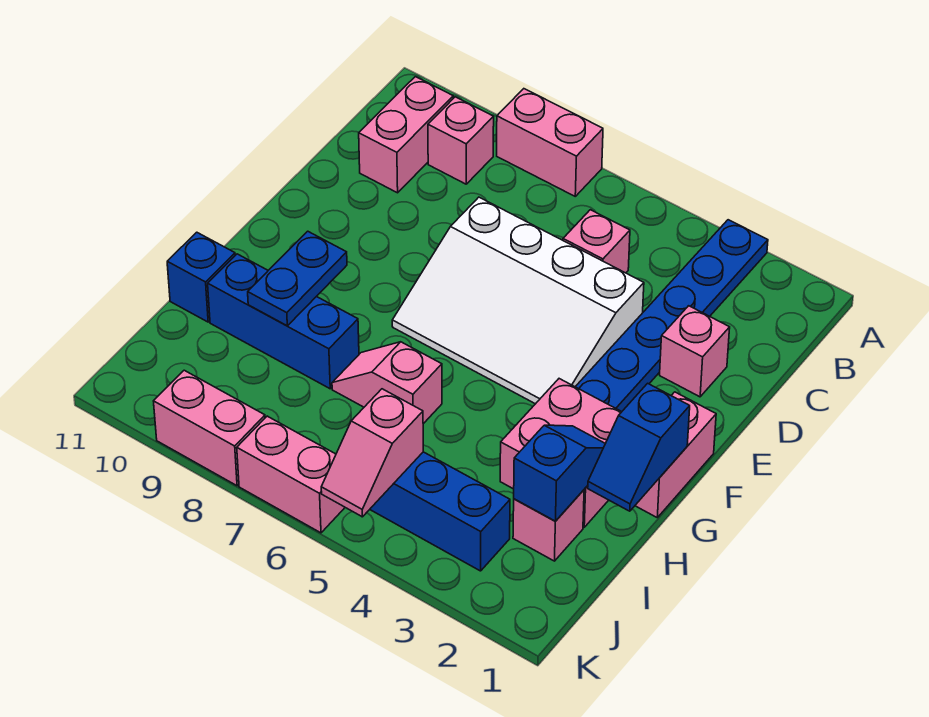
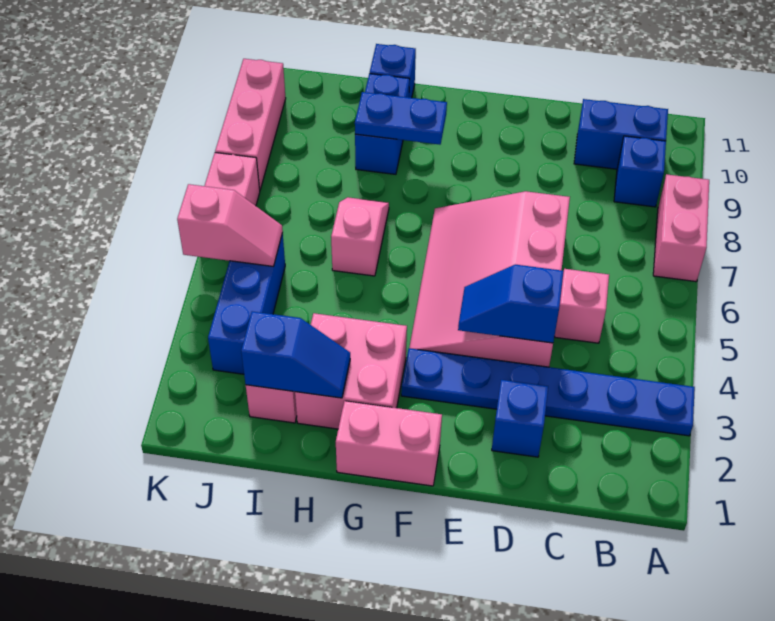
pink 1x1 brick [428,97,494,184] -> blue 1x1 brick [614,136,666,207]
pink 1x2 brick [359,77,453,193] -> blue 1x2 brick [574,99,668,169]
pink 1x1 brick [660,306,730,397] -> blue 1x1 brick [492,380,548,457]
white 3x4 slope [392,197,644,404] -> pink 3x4 slope [409,191,570,367]
blue 1x2 slope [588,383,690,511] -> blue 1x2 slope moved to [458,264,563,343]
blue 1x3 brick [208,254,359,389] -> blue 1x2 brick [355,74,410,174]
pink 1x2 slope [321,389,423,517] -> pink 1x2 slope turned to [177,184,283,266]
pink 1x2 brick [154,370,265,486] -> pink 1x3 brick [215,59,286,190]

